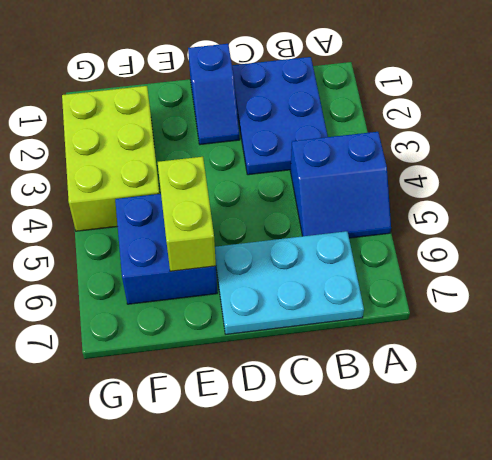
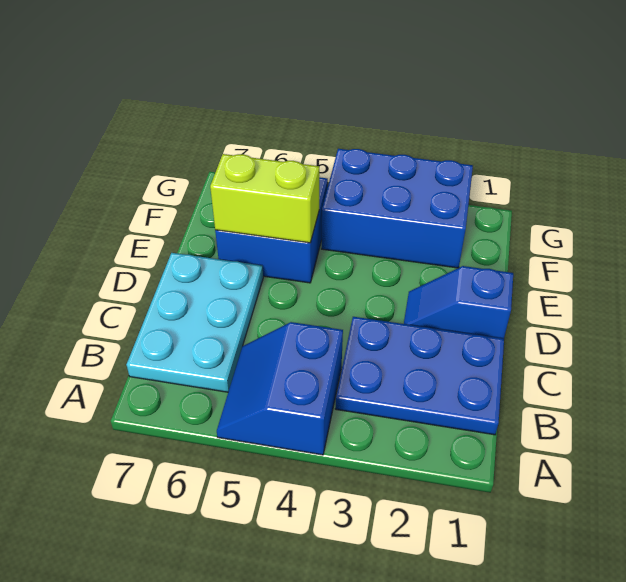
lime 2x3 brick [62,86,160,231] -> blue 2x3 brick [322,149,473,268]

